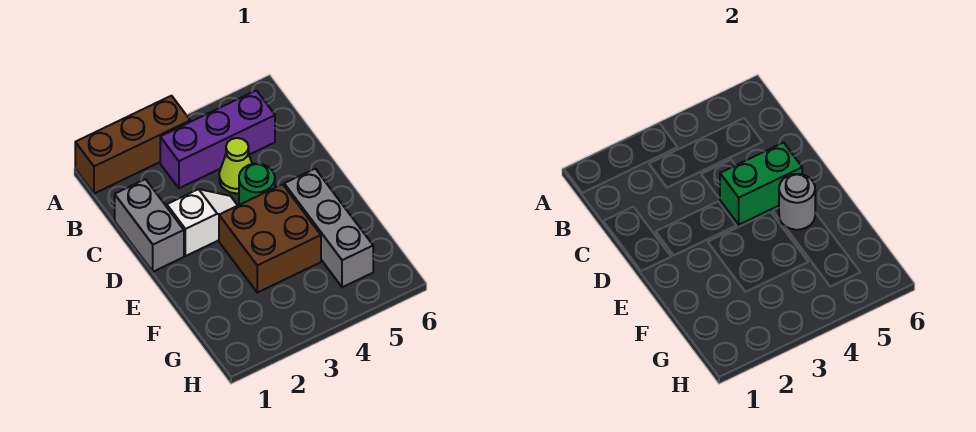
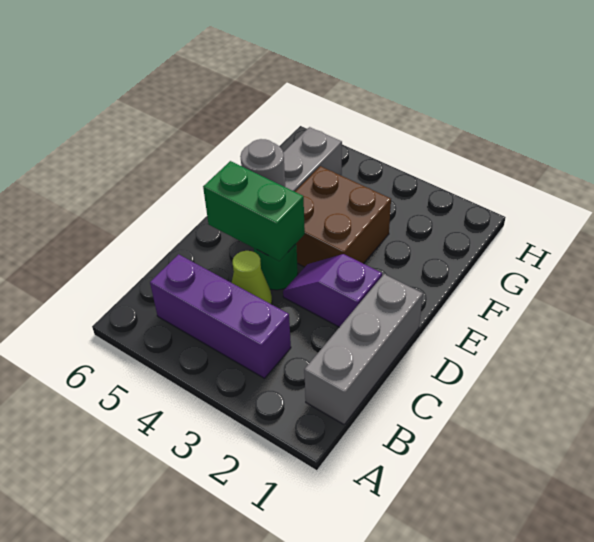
brown 1x3 brick [75,96,190,194] -> none
grey 1x2 brick [115,179,184,272] -> grey 1x3 brick [304,274,423,424]
white 1x2 slope [167,189,238,256] -> purple 1x2 slope [283,254,382,327]

